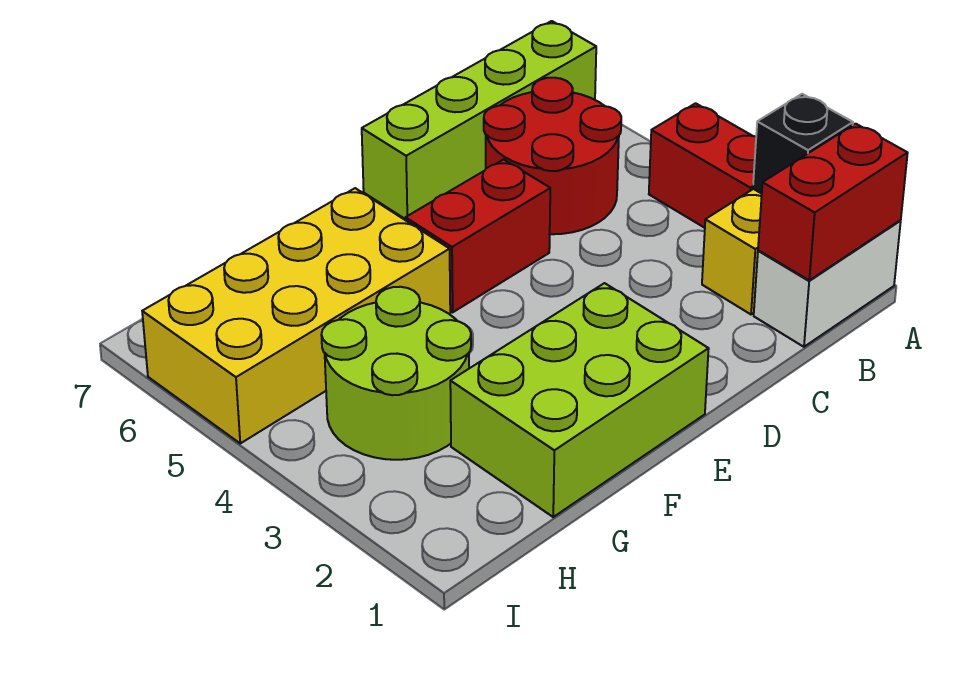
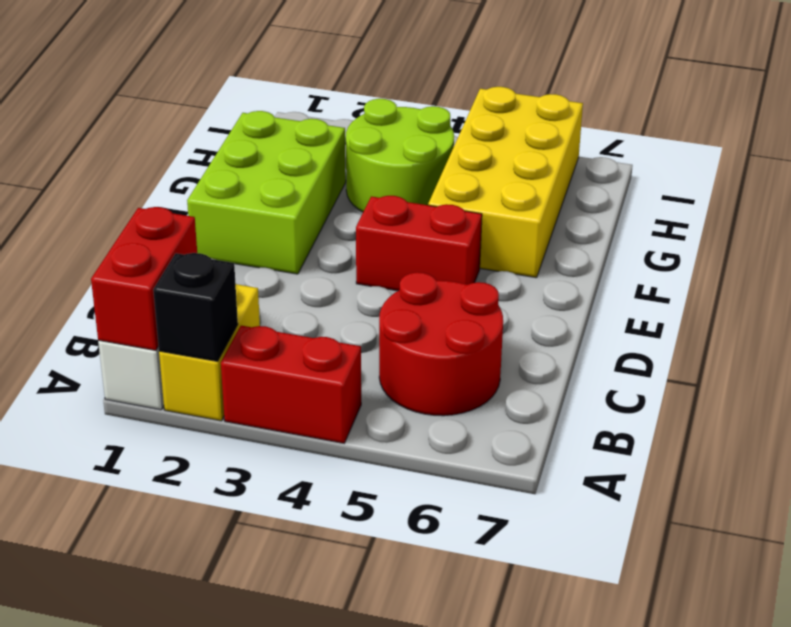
lime 1x4 brick [362,21,596,219] -> none
red 1x2 brick [405,159,550,312] -> red 1x2 brick turned to [356,196,482,291]

